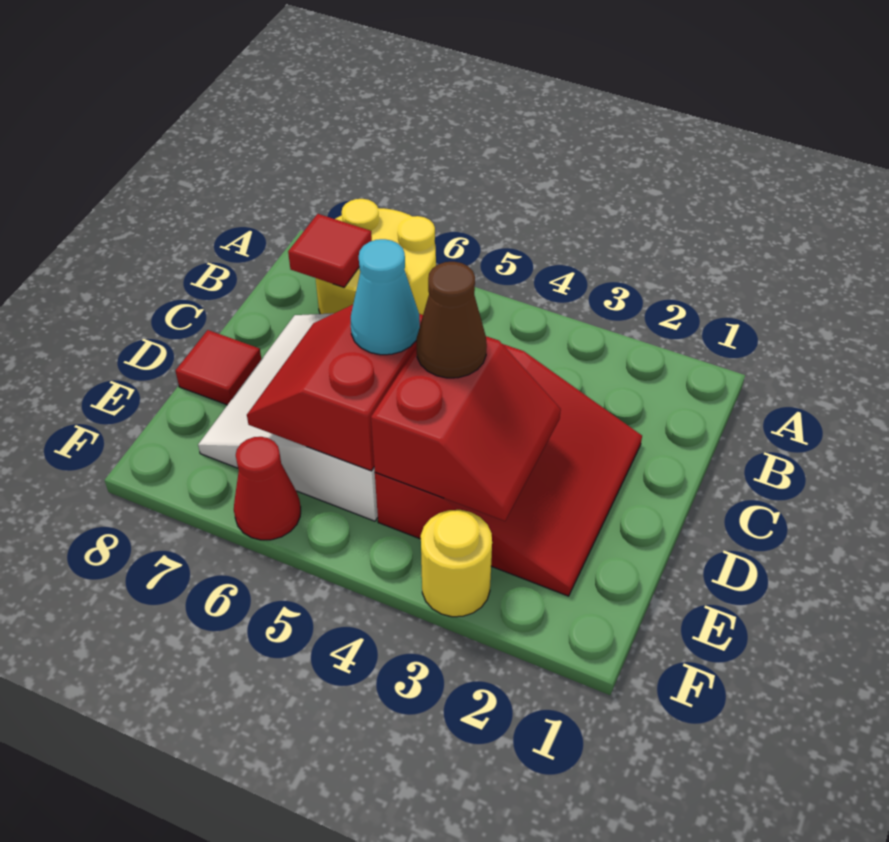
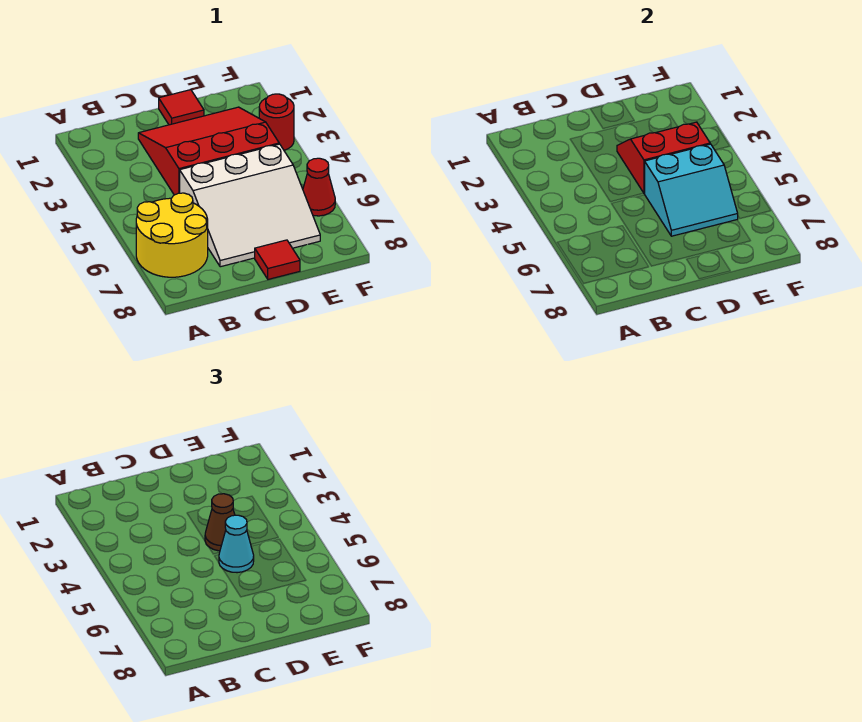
red 1x1 tile [288,214,372,287] -> red 1x1 tile moved to [159,90,204,125]
red 2x2 slope [247,305,423,471] -> cyan 2x2 slope [645,144,738,236]
yellow 1x1 round brick [421,510,492,617] -> red 1x1 round brick [259,94,294,150]

